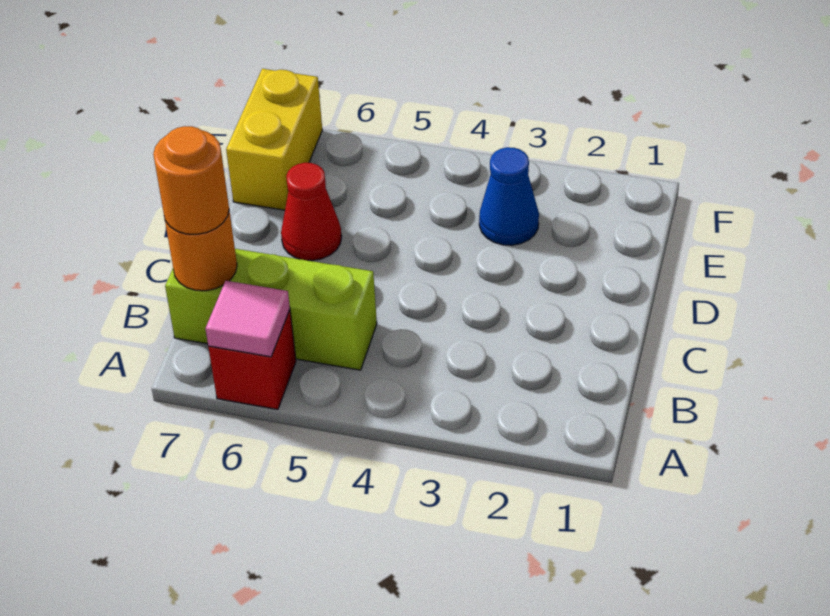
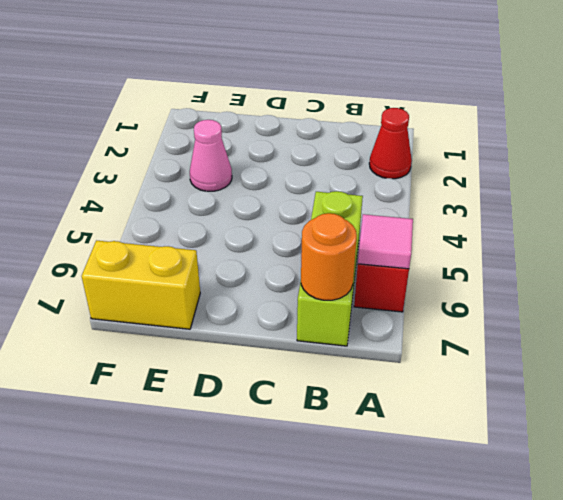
orange 1x1 round brick [153,126,229,234] -> none
red 1x1 cone [281,163,342,261] -> red 1x1 cone moved to [369,108,412,179]
blue 1x1 cone [479,147,539,245] -> pink 1x1 cone [190,120,232,191]

